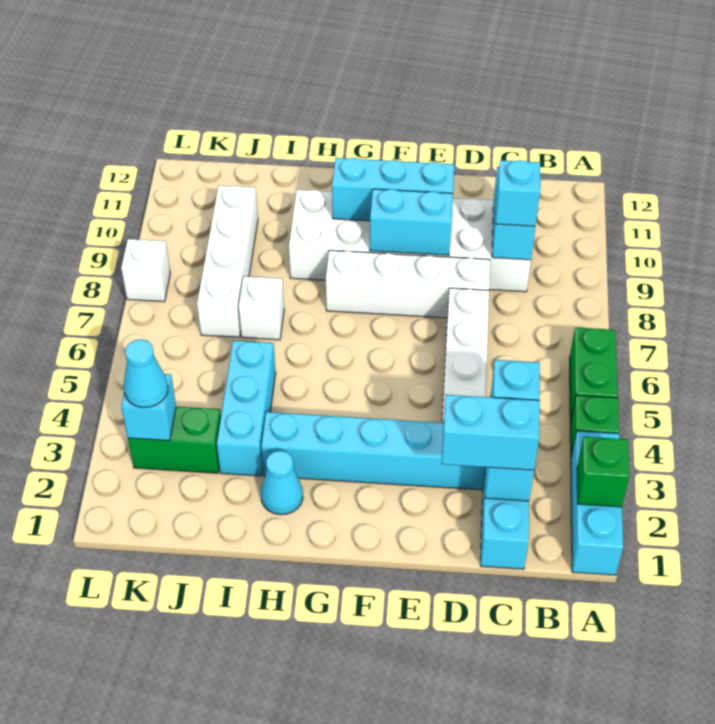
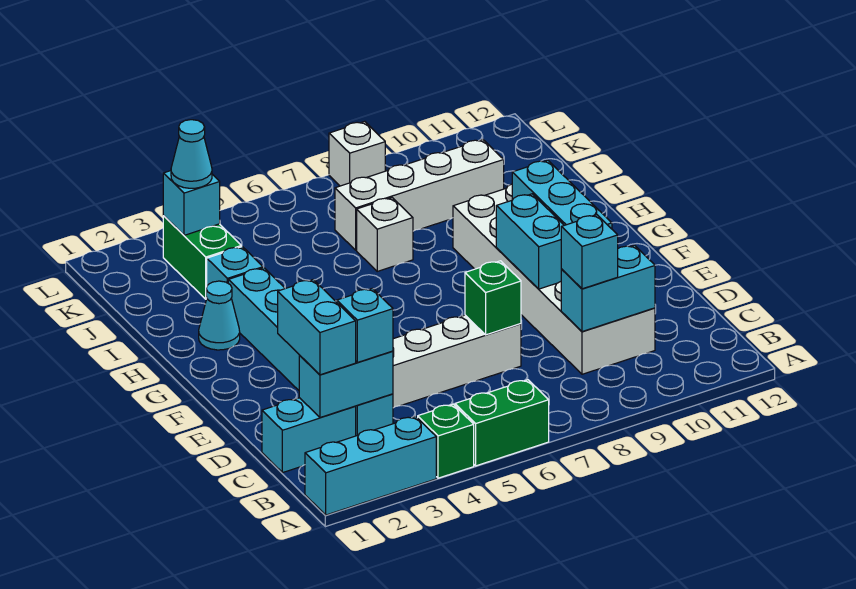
green 1x1 brick [577,437,630,507] -> green 1x1 brick moved to [465,261,521,335]
white 1x4 brick [326,250,490,318] -> none
cyan 1x3 brick [217,341,276,476] -> cyan 1x1 brick [207,247,263,286]

